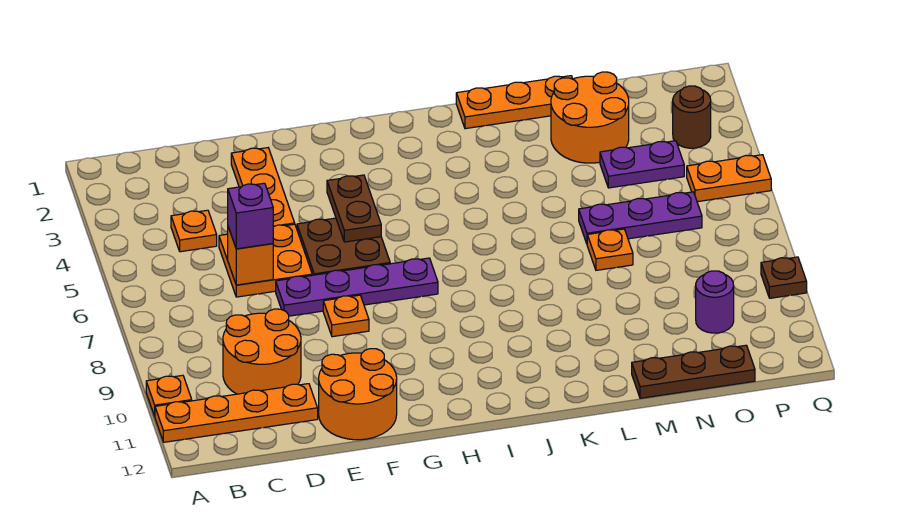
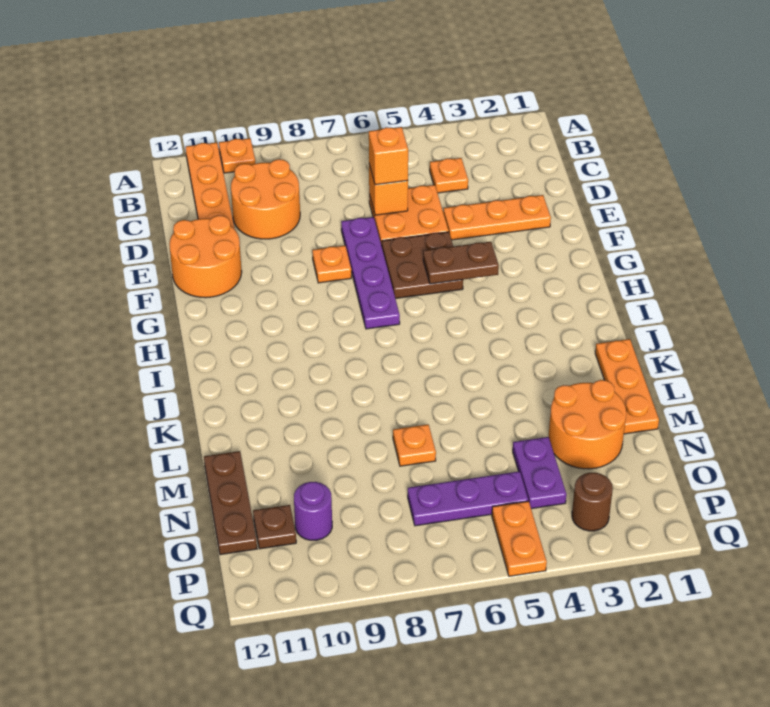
purple 1x1 brick [228,183,273,249] -> orange 1x1 brick [369,127,408,185]
purple 1x3 plate [579,192,702,244] -> purple 1x3 plate turned to [408,471,528,526]
brown 1x1 plate [761,257,807,298] -> brown 1x1 plate moved to [253,505,296,549]

